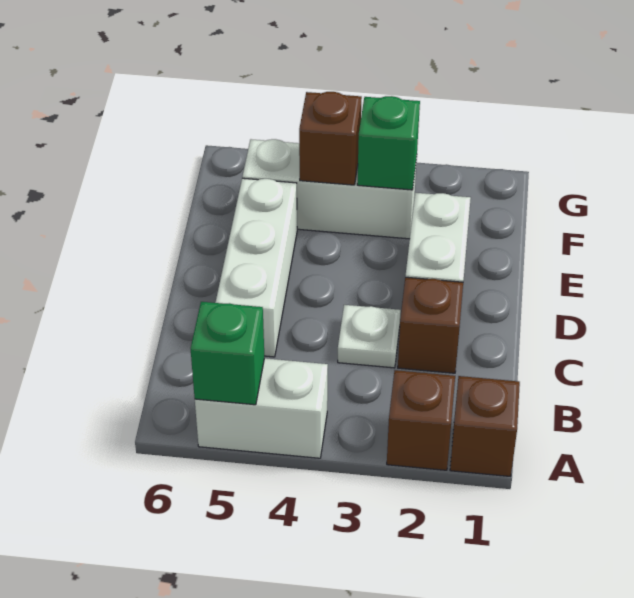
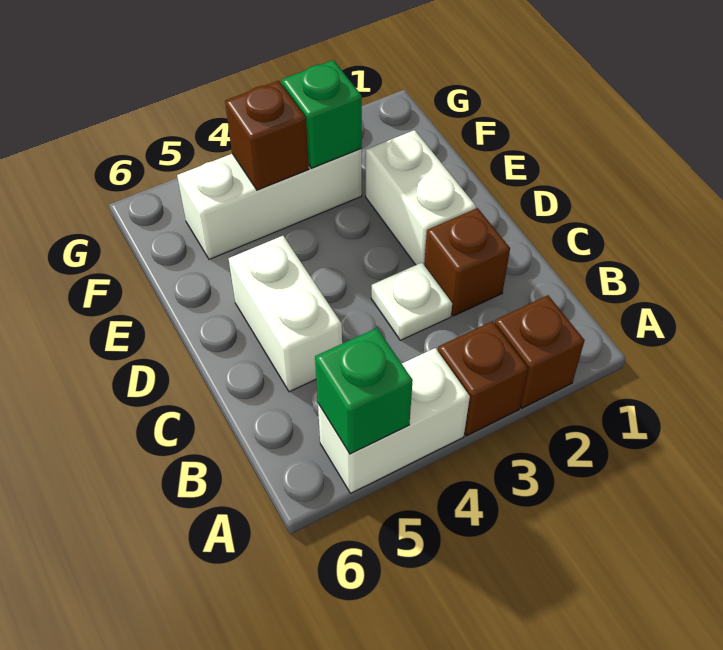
brown 1x1 brick [450,376,520,476] -> brown 1x1 brick moved to [438,321,528,436]
white 1x3 brick [215,178,297,357] -> white 1x2 brick [229,236,342,392]

